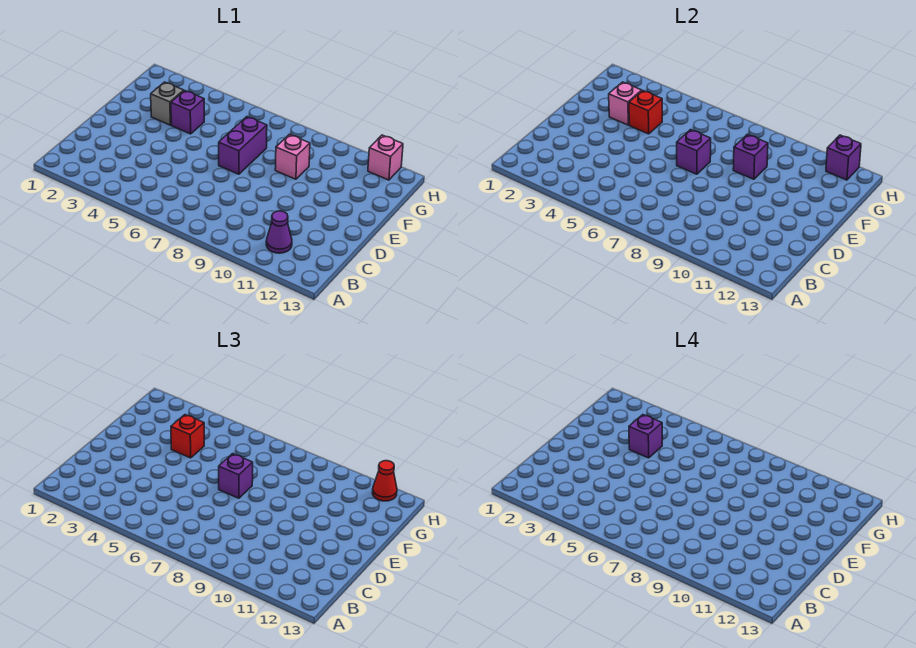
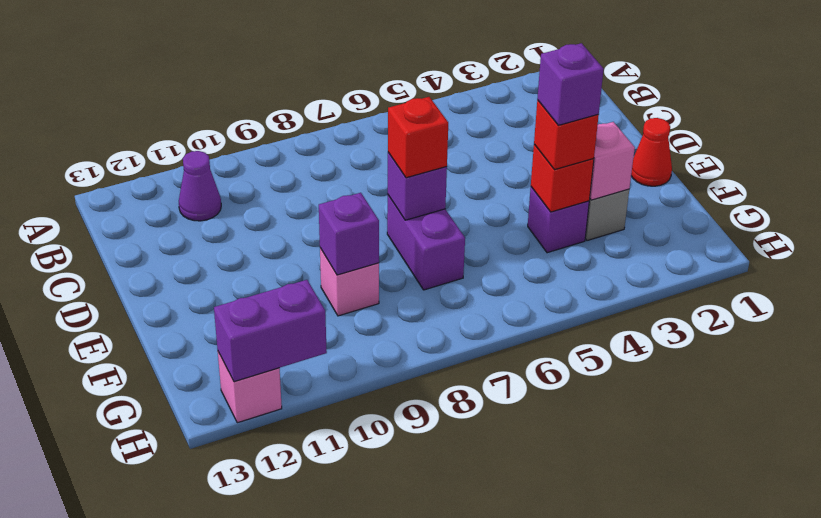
purple 1x1 brick [219,454,253,498] -> red 1x1 brick [388,97,448,178]
purple 1x1 brick [826,135,861,180] -> purple 1x2 brick [214,280,327,382]
red 1x1 cone [372,461,397,501] -> red 1x1 cone moved to [631,118,672,186]

